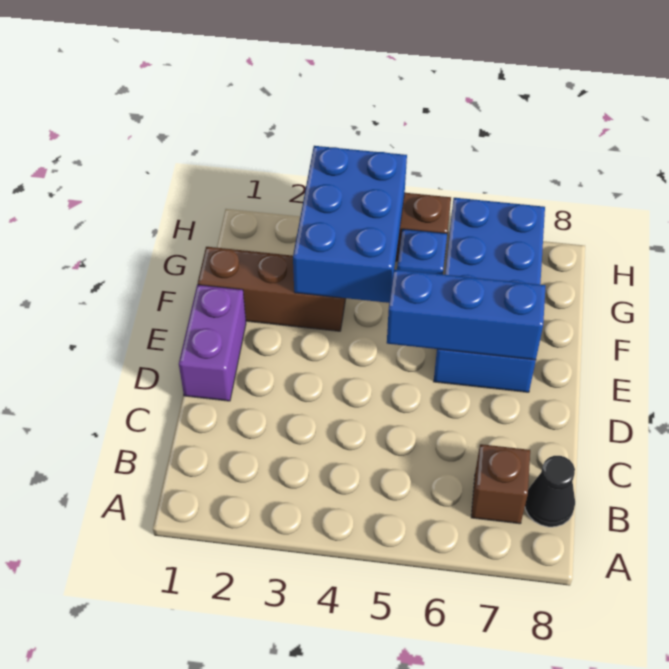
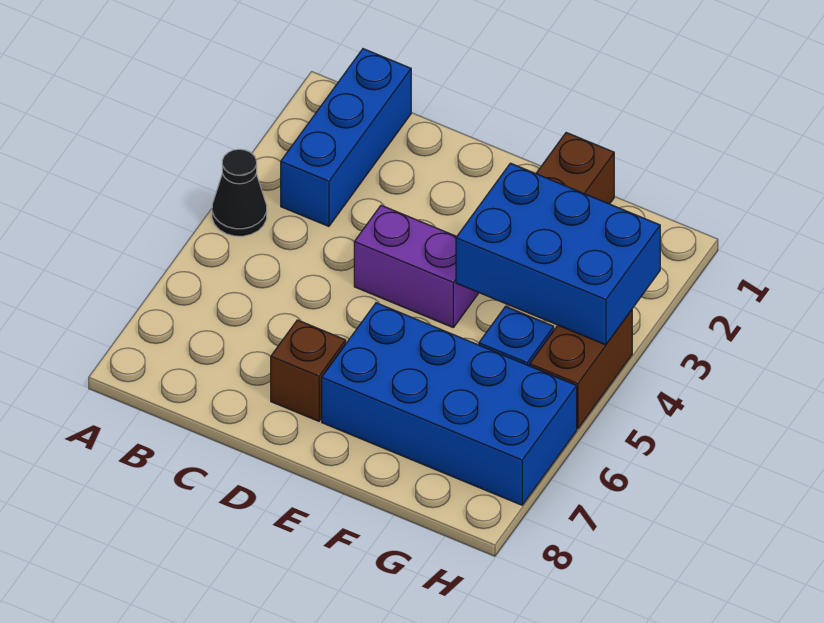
brown 1x1 brick [471,444,530,524] -> brown 1x1 brick moved to [271,320,346,421]
black 1x1 cone [525,456,575,527] -> black 1x1 cone moved to [212,149,267,236]
purple 1x2 brick [179,285,246,401] -> purple 1x2 brick moved to [354,205,479,327]
blue 1x3 brick [387,269,546,360] -> blue 1x3 brick moved to [281,49,411,226]

